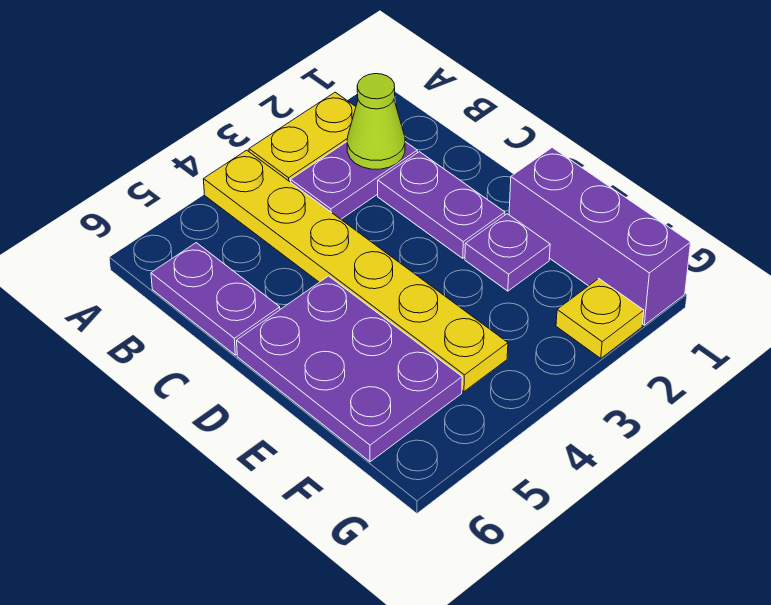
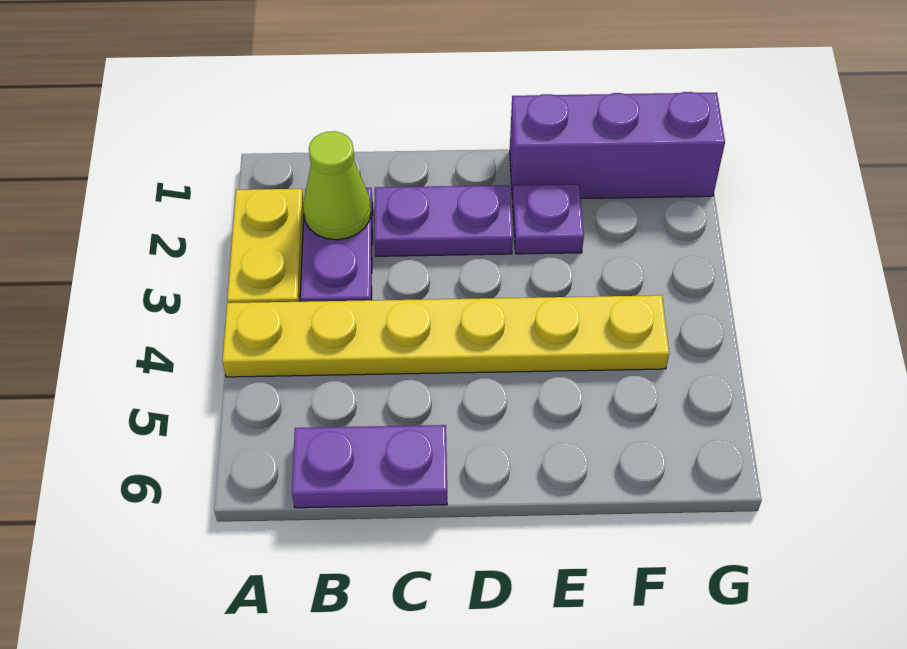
purple 2x3 plate [237,276,462,462] -> none
yellow 1x1 plate [556,279,644,358] -> none

